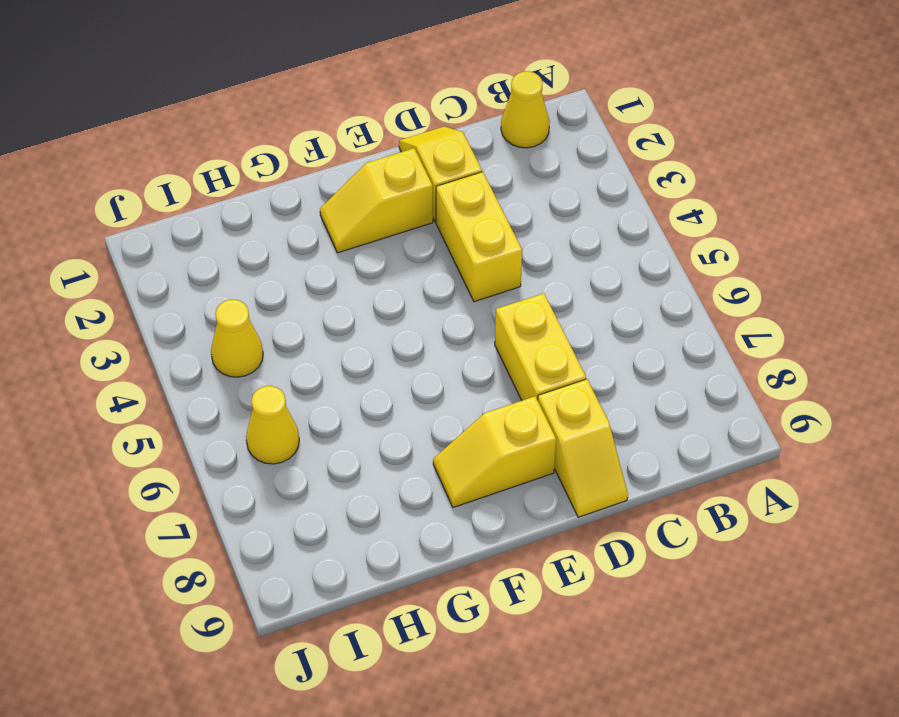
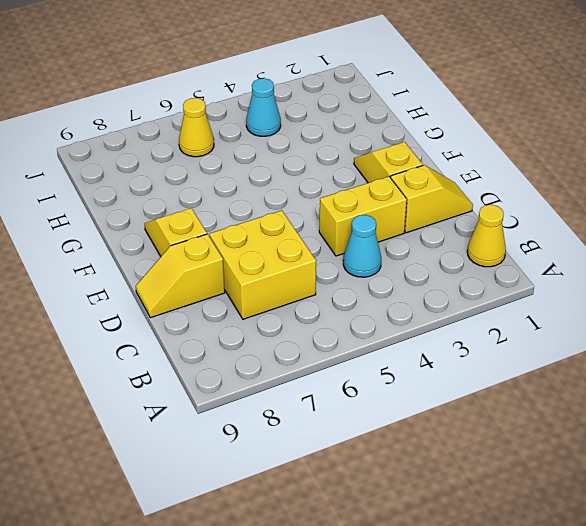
none -> cyan 1x1 cone [343,215,381,277]
yellow 1x2 brick [495,293,586,400] -> yellow 2x2 brick [210,210,316,319]
yellow 1x1 cone [211,300,263,377] -> cyan 1x1 cone [246,78,281,136]

